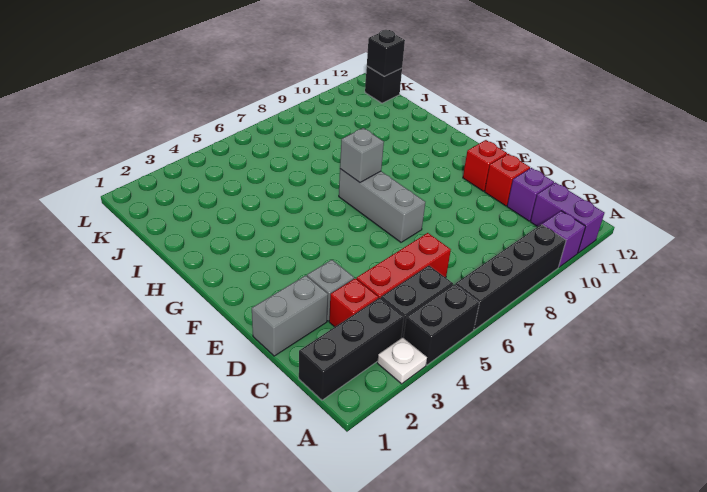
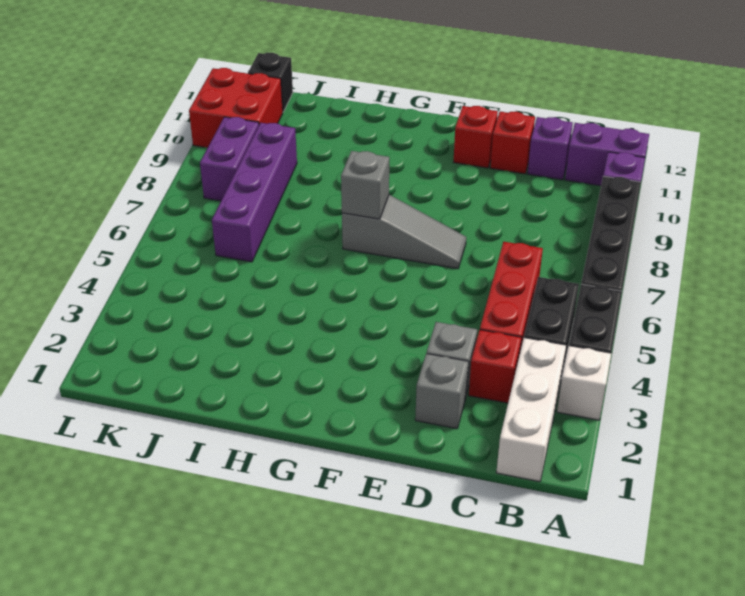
white 1x1 plate [377,337,427,384] -> white 1x1 brick [557,345,611,420]
black 1x3 brick [299,298,404,400] -> white 1x3 brick [496,338,566,482]
grey 1x2 brick [252,275,328,356] -> grey 1x1 brick [415,353,469,429]
grey 1x3 brick [339,169,425,242] -> grey 1x3 slope [342,195,466,269]
none -> purple 1x4 brick [212,123,297,262]
none -> purple 1x2 brick [200,117,259,201]
none -> red 2x2 brick [189,68,283,148]
black 1x1 brick [367,30,405,76] -> none

